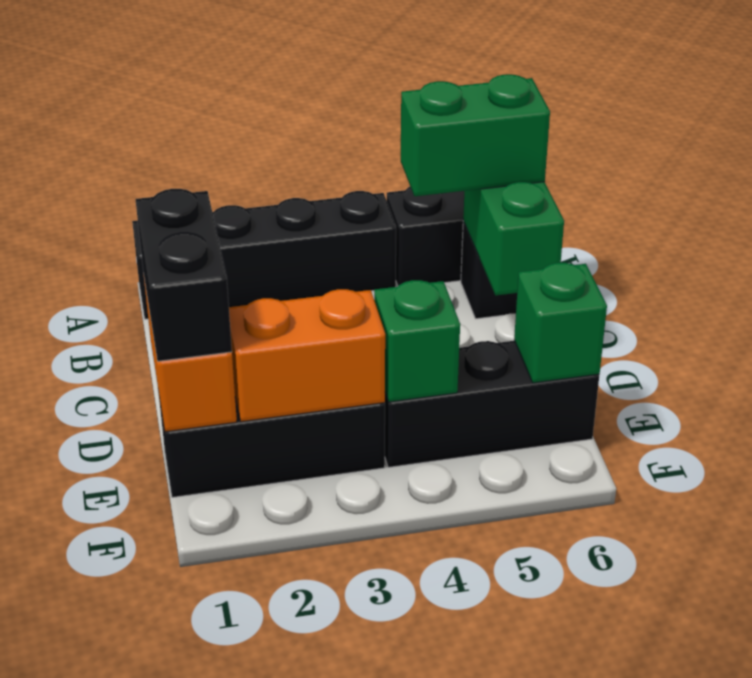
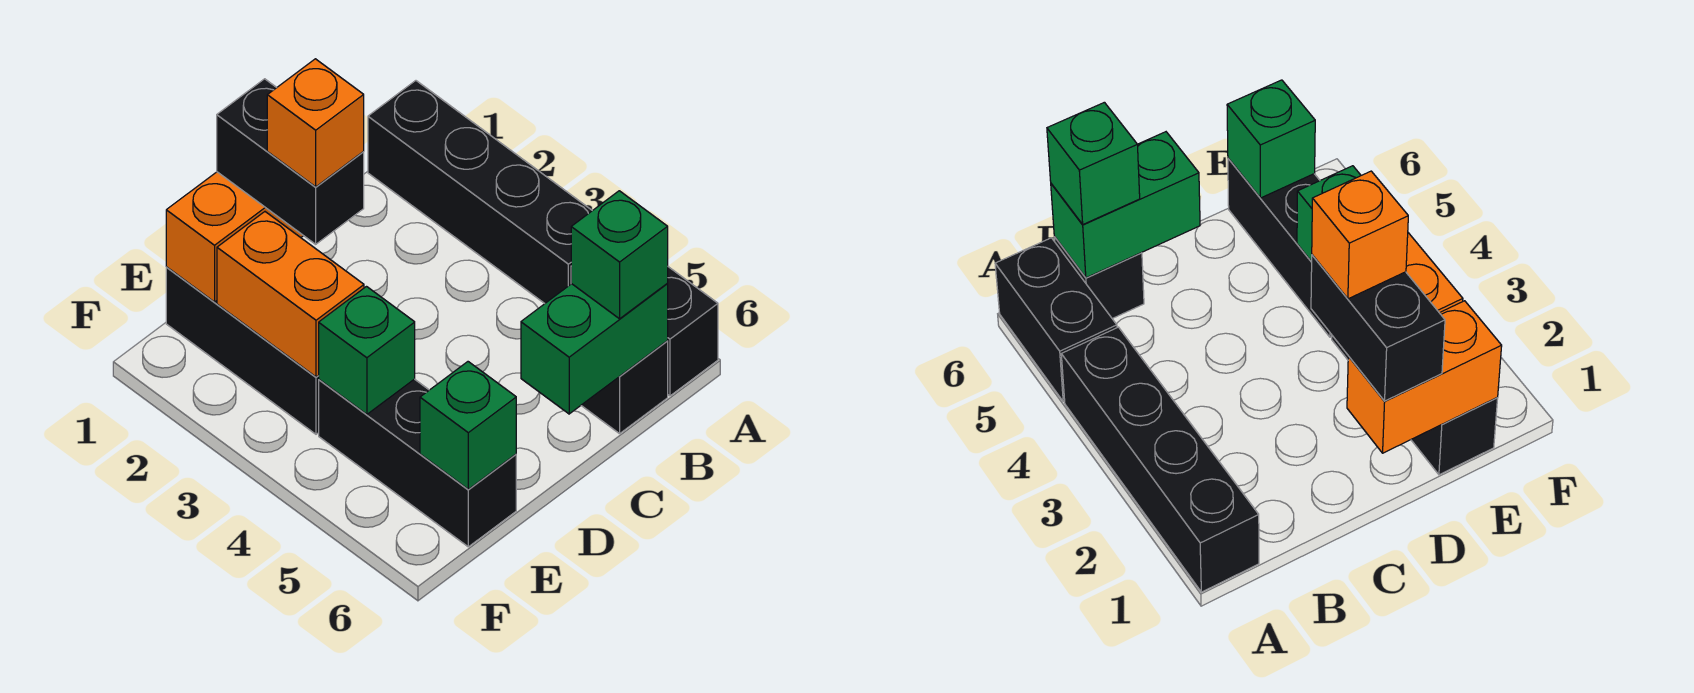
green 1x2 brick [401,74,550,196] -> green 1x1 brick [571,191,668,319]
black 1x2 brick [135,189,232,361] -> black 1x2 brick turned to [217,79,364,244]
none -> orange 1x1 brick [267,59,364,187]

